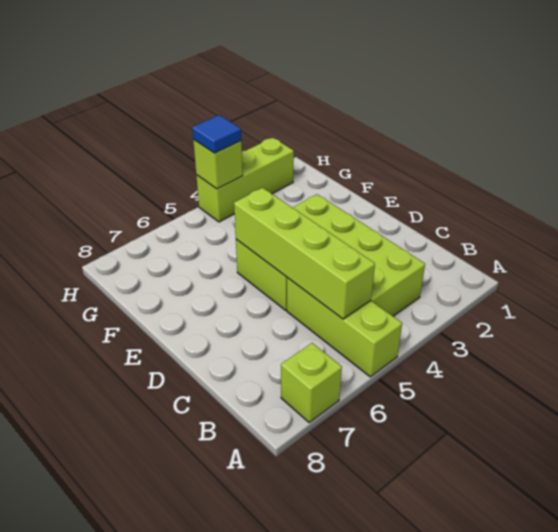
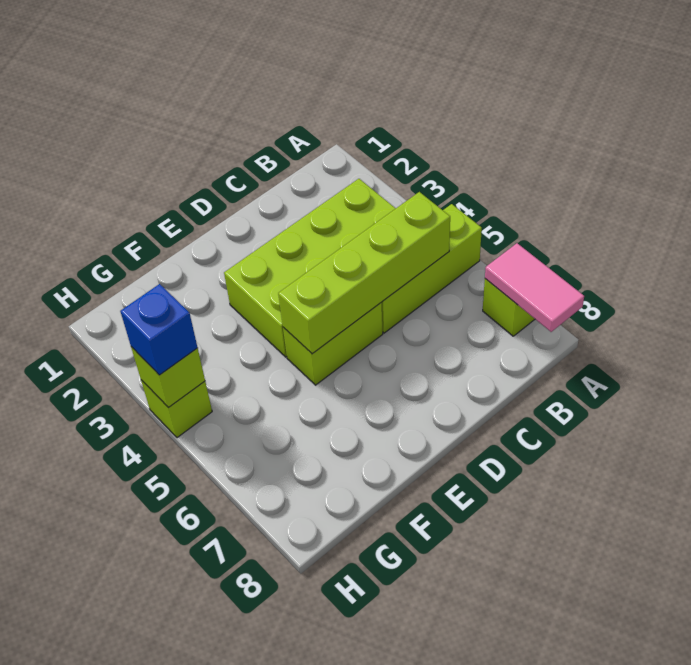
none -> pink 1x2 tile [485,243,584,332]
lime 1x3 brick [196,138,294,222] -> lime 1x1 brick [141,380,212,438]
blue 1x1 tile [192,115,241,153] -> blue 1x1 brick [120,284,198,375]

